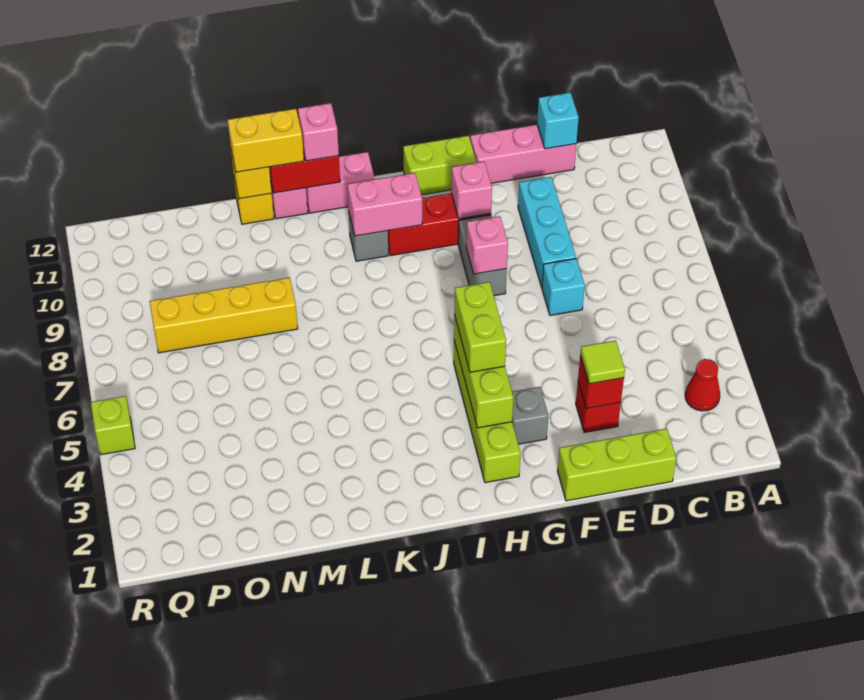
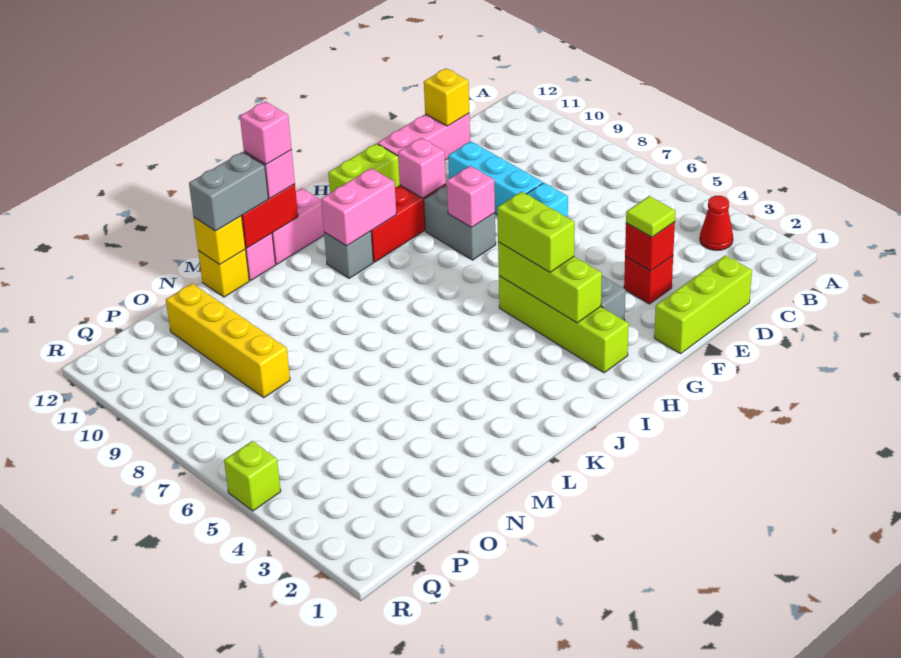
cyan 1x1 brick [537,93,579,149] -> yellow 1x1 brick [424,68,469,126]
none -> pink 1x1 brick [240,101,292,164]
yellow 1x2 brick [228,109,304,172] -> grey 1x2 brick [189,152,268,231]
yellow 1x4 brick [149,278,298,353] -> yellow 1x4 brick turned to [166,283,290,398]

